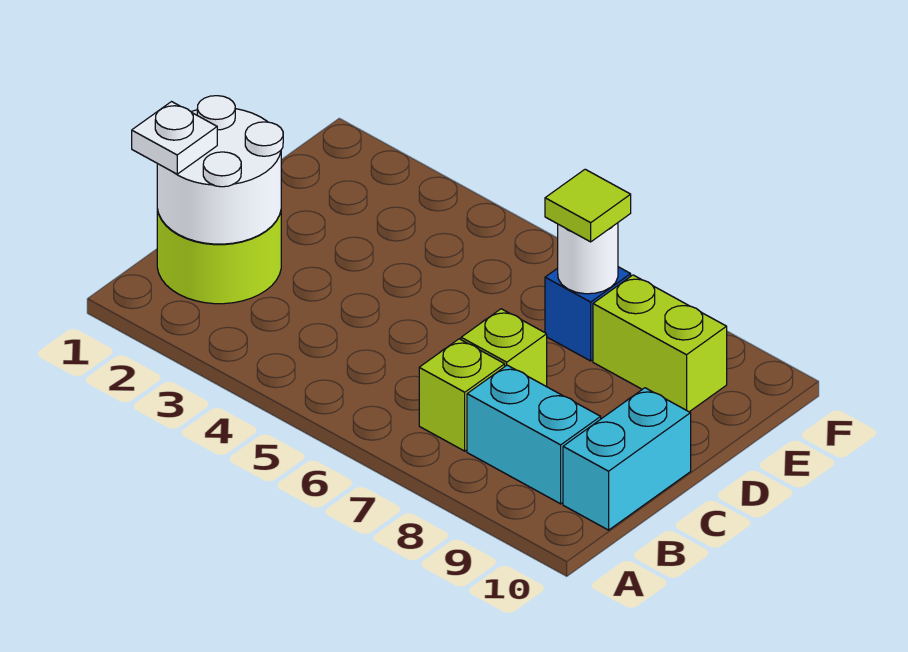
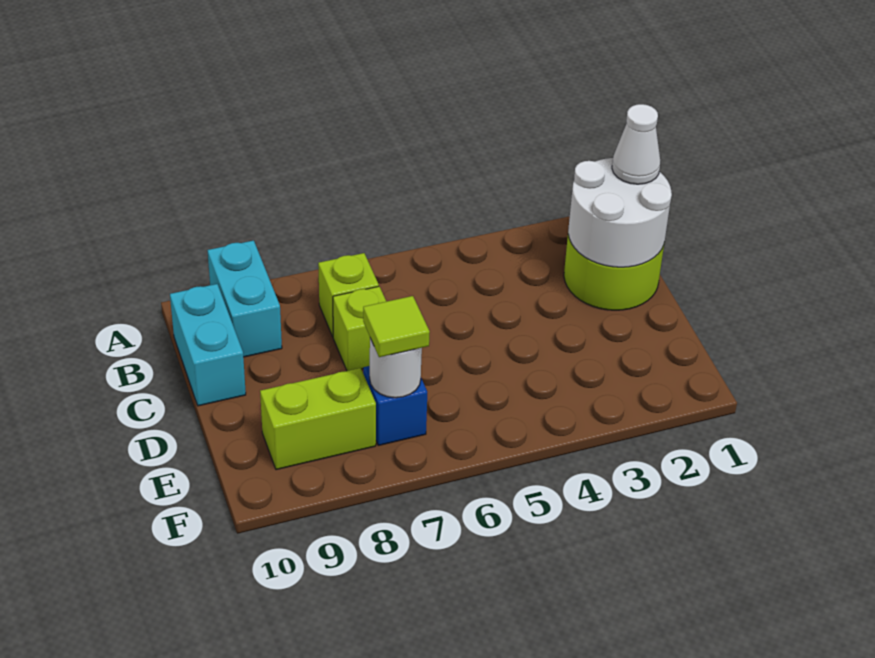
white 1x1 plate [132,102,217,174] -> white 1x1 cone [612,104,660,184]
cyan 1x2 brick [467,365,601,504] -> cyan 1x2 brick turned to [208,240,282,357]

